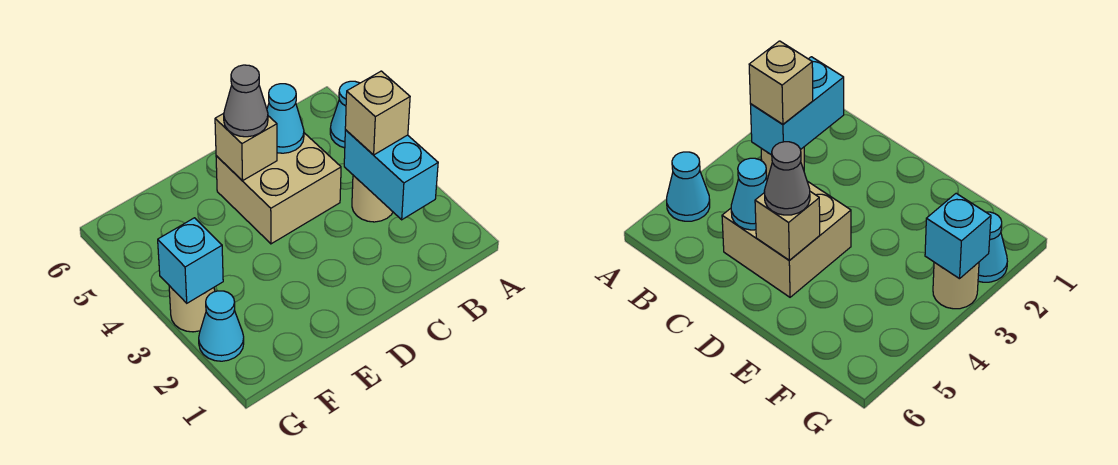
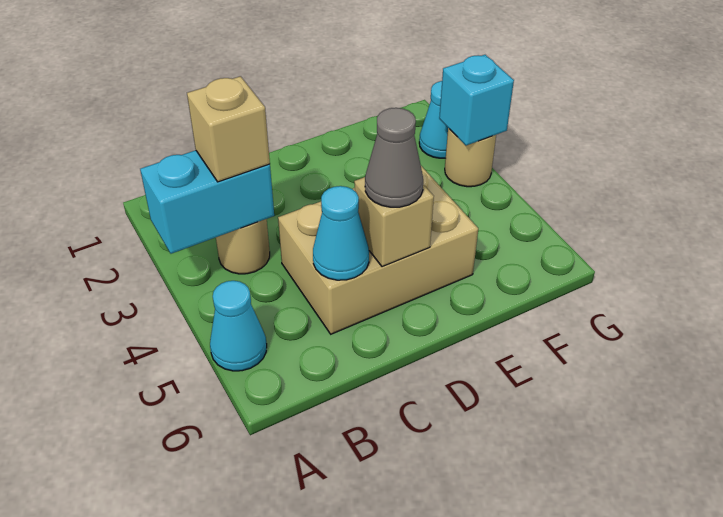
cyan 1x2 brick [344,130,438,220] -> cyan 1x2 brick turned to [140,150,274,254]
tan 2x2 brick [216,133,341,244] -> tan 2x3 brick [278,166,478,334]

